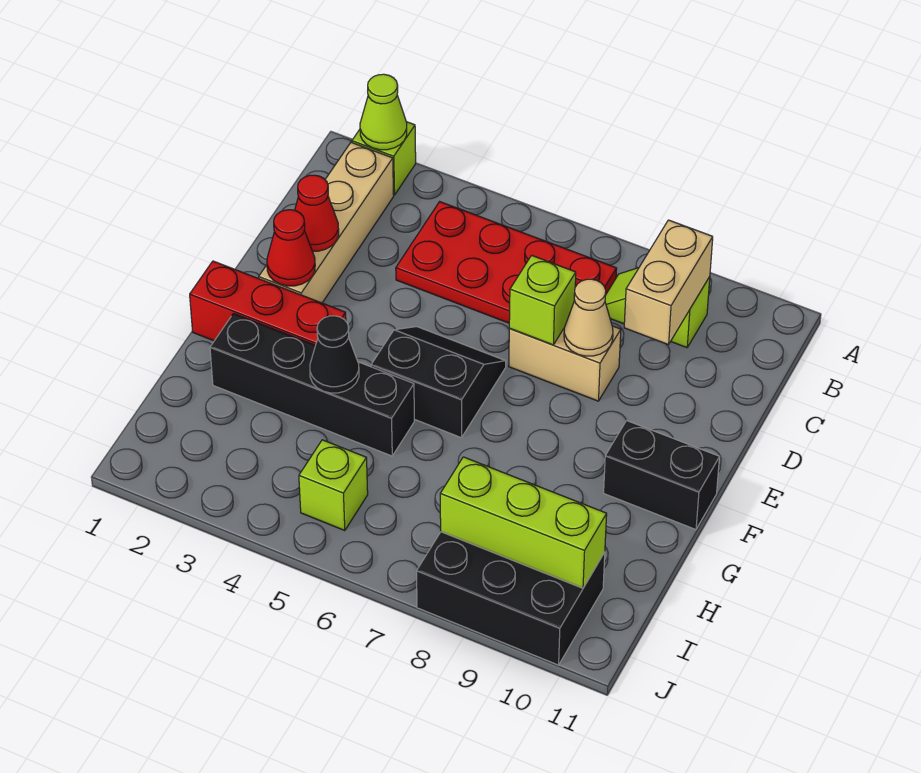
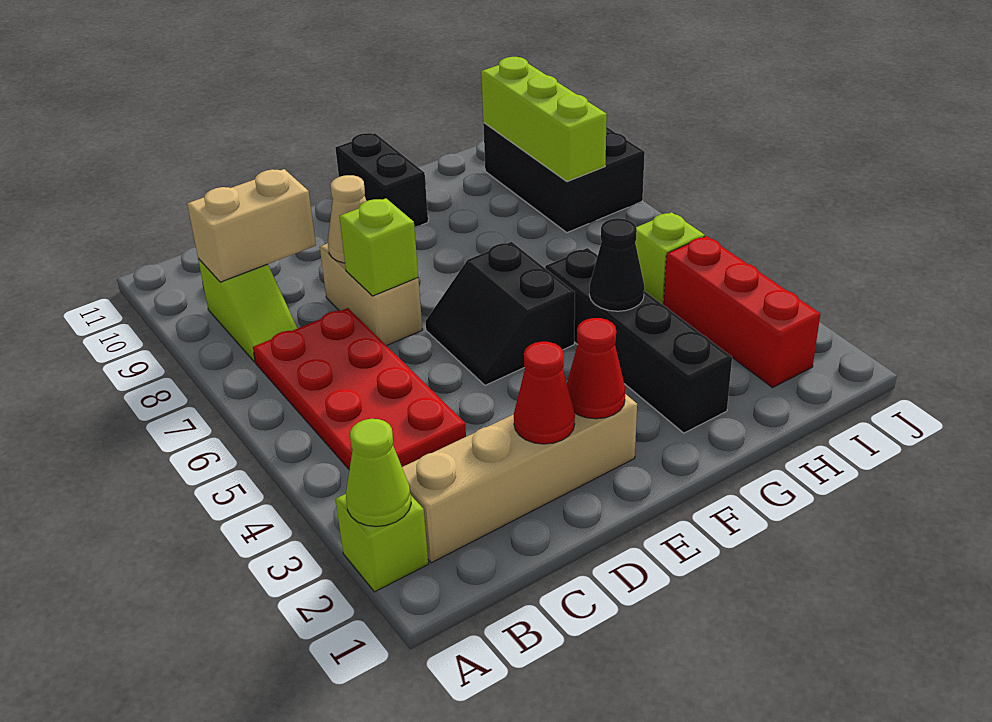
red 1x3 brick [190,261,346,345] -> red 1x3 brick moved to [664,236,820,388]

